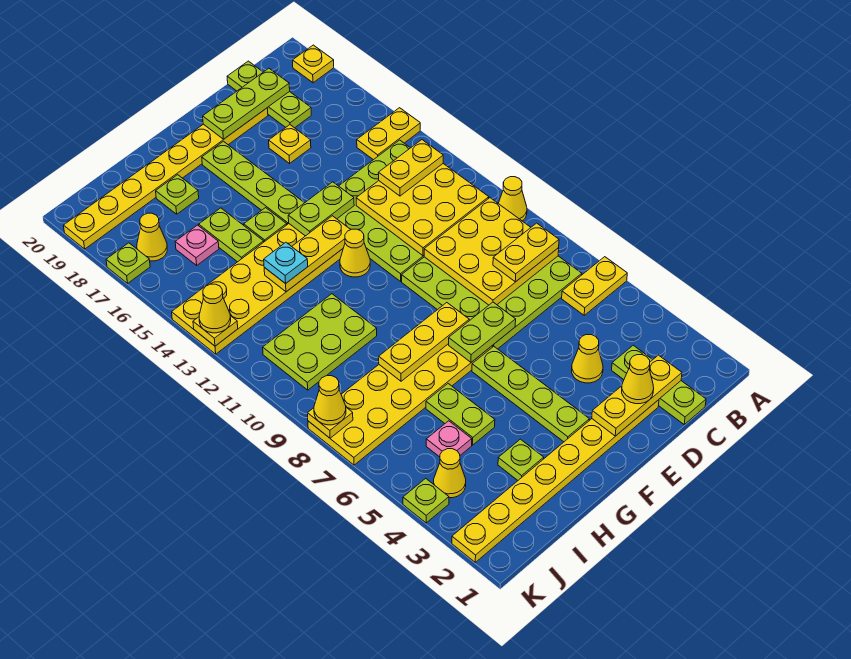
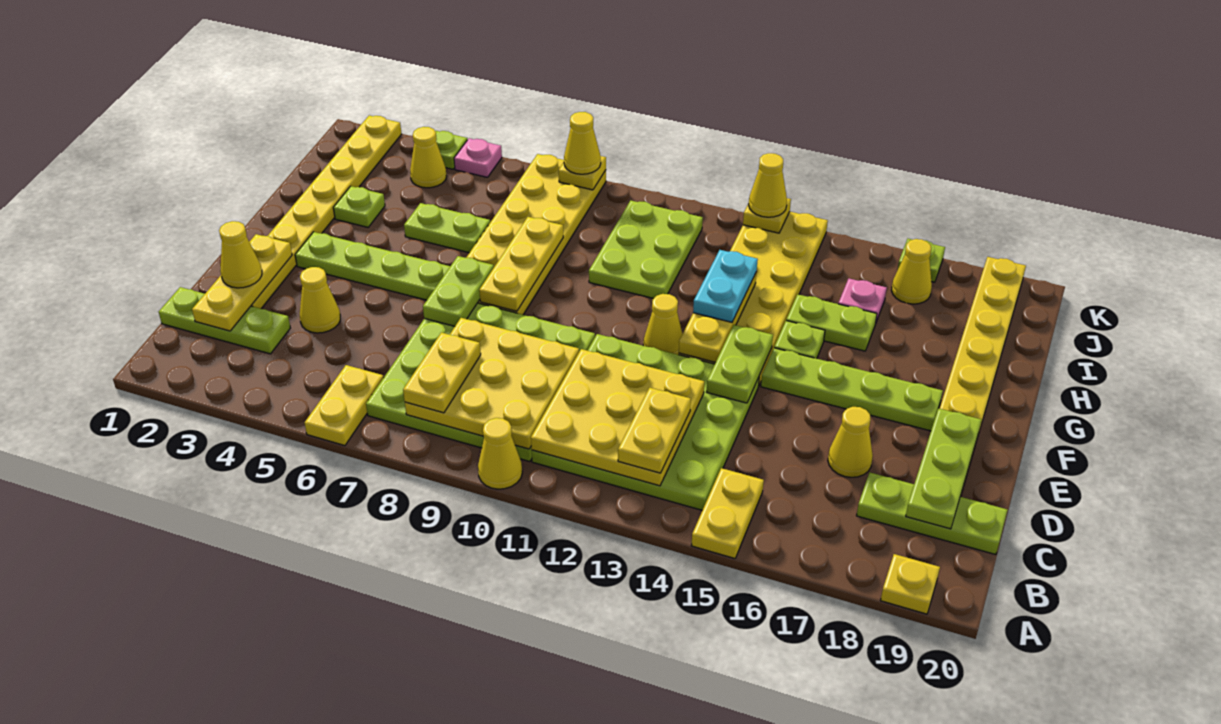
yellow 1x1 plate [269,125,311,163] -> yellow 1x1 cone [828,407,873,477]
cyan 1x1 plate [264,242,308,284] -> cyan 1x2 plate [693,250,758,322]
lime 1x1 plate [156,175,199,214] -> none
pink 1x1 plate [426,421,472,457] -> pink 1x1 plate moved to [454,138,502,177]

